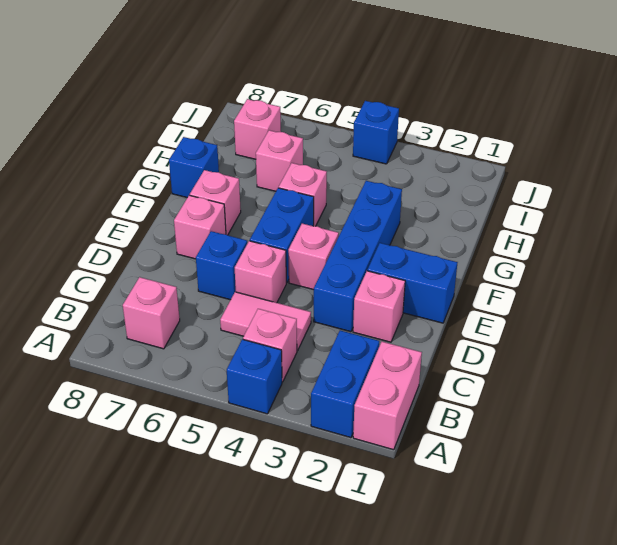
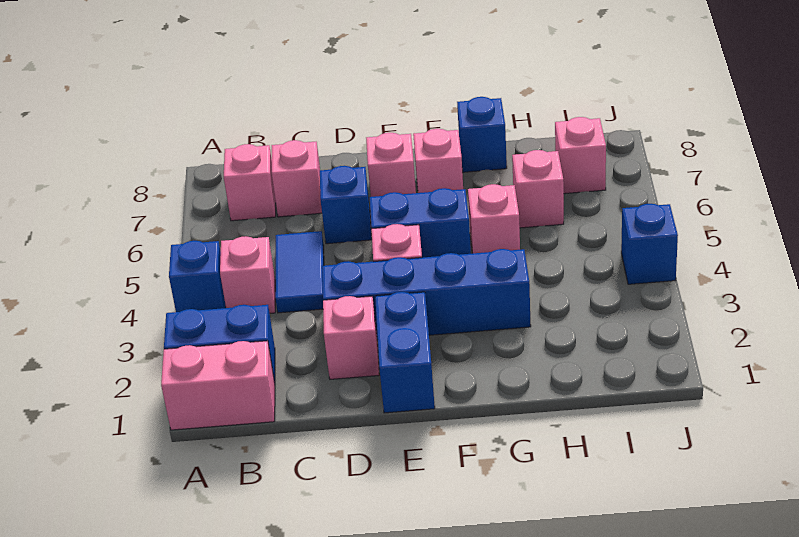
pink 1x2 tile [220,292,311,351] -> blue 1x2 tile [275,231,324,313]
pink 1x1 brick [235,241,286,303] -> pink 1x1 brick moved to [272,140,322,217]

